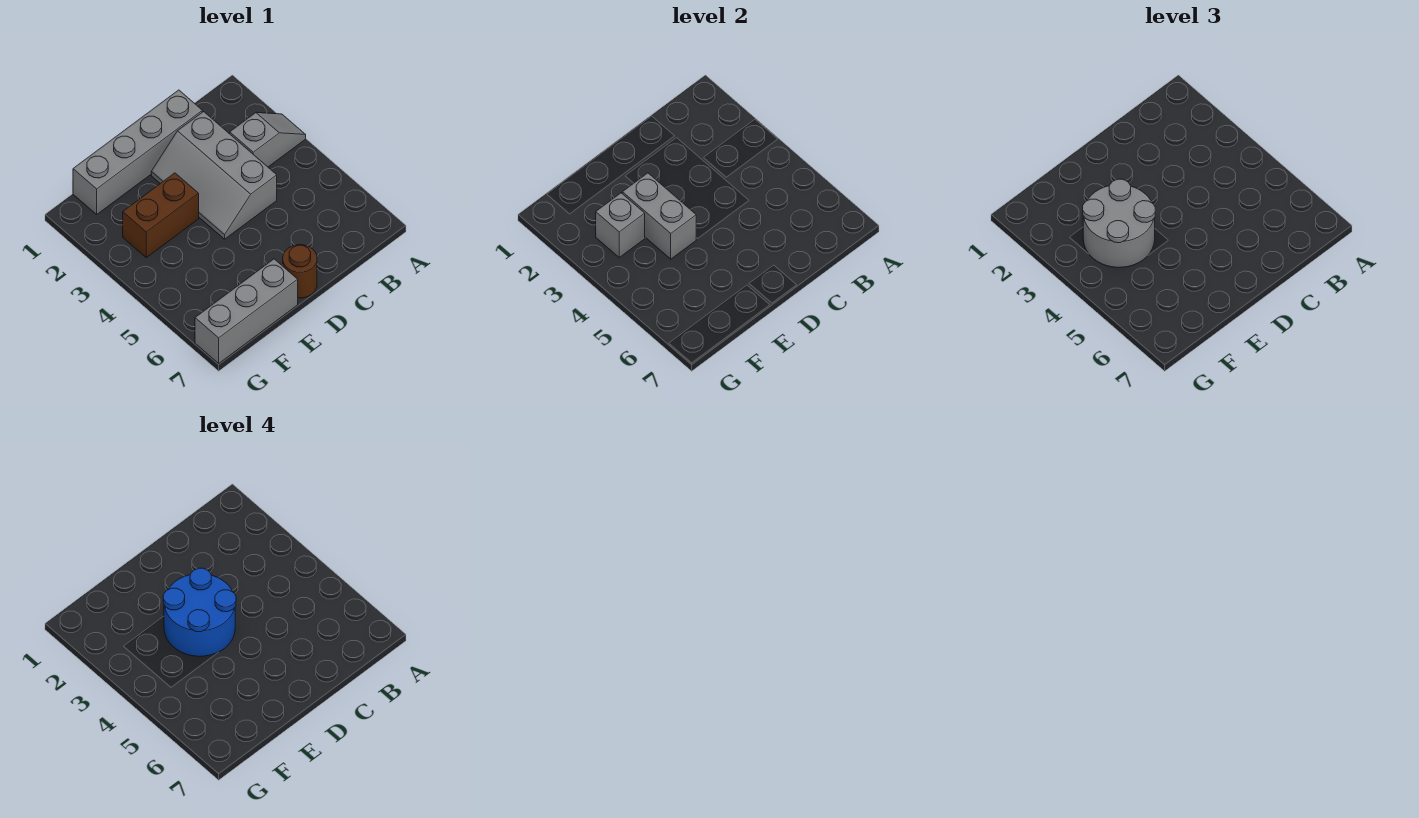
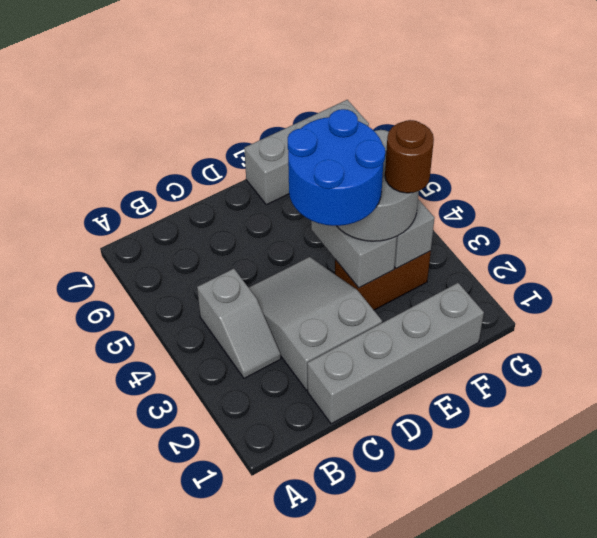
grey 1x2 slope [230,112,306,167] -> grey 1x2 slope turned to [197,269,281,378]
grey 2x3 slope [151,112,277,239] -> grey 2x3 slope turned to [248,257,382,390]
brown 1x1 round brick [283,245,317,298] -> brown 1x1 round brick moved to [385,120,434,193]

